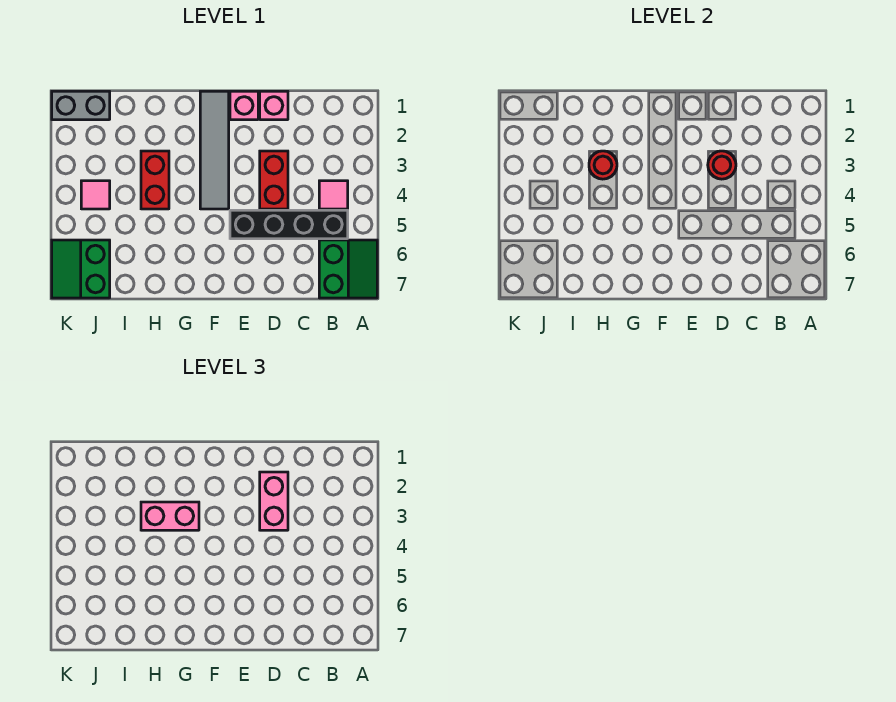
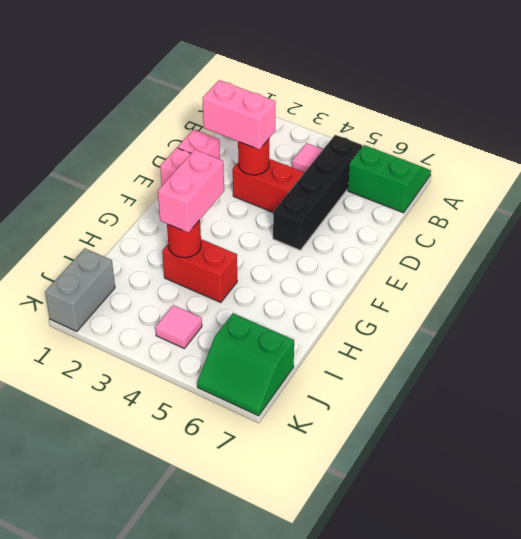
grey 1x4 tile [200,91,229,209] -> none

